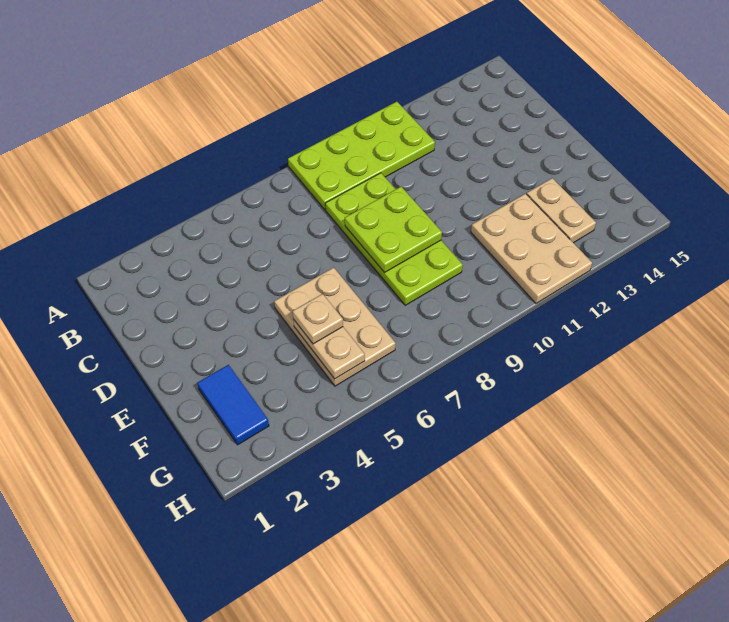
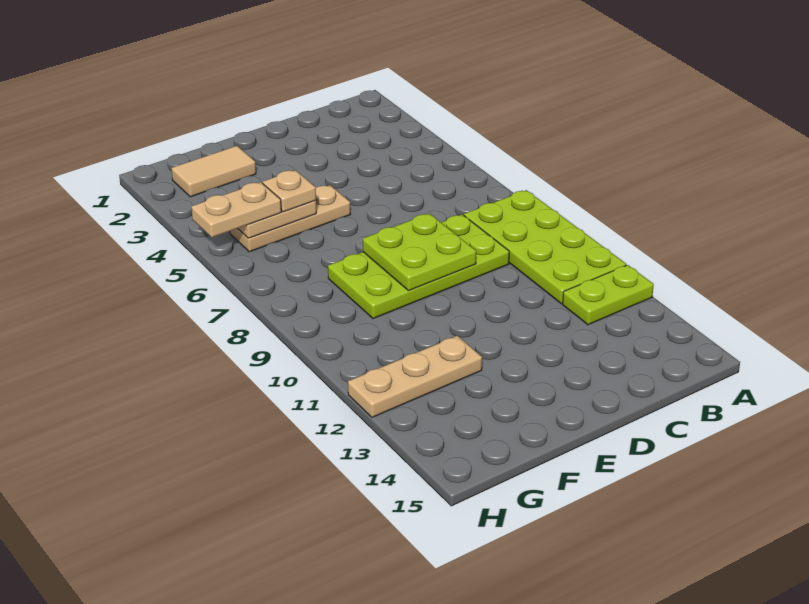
none -> lime 1x2 plate [563,265,654,325]
tan 2x3 plate [274,267,396,386] -> tan 1x3 plate [230,185,351,252]
blue 1x2 tile [197,365,269,445] -> tan 1x2 tile [171,146,256,197]
tan 2x3 plate [471,194,592,303] -> tan 1x3 plate [348,336,482,417]
tan 1x2 plate [527,178,596,243] -> tan 1x2 plate moved to [191,182,281,237]

